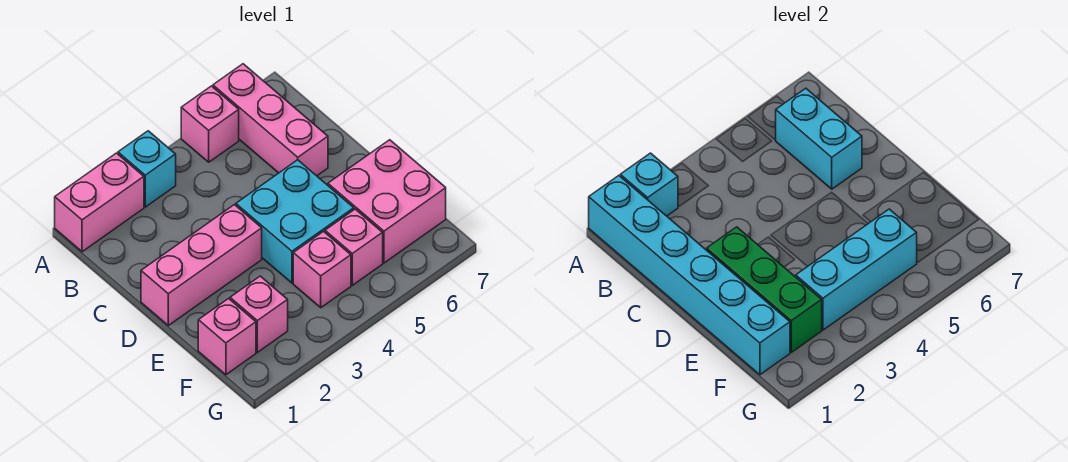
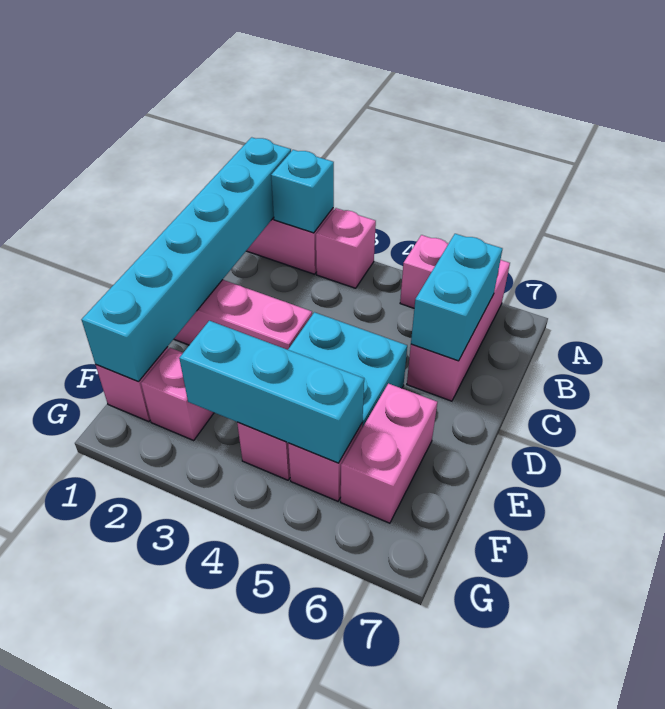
cyan 1x1 brick [118,131,176,207] -> pink 1x1 brick [316,208,376,288]
green 1x3 brick [707,227,822,352] -> none
pink 2x2 brick [328,140,446,263] -> pink 1x2 brick [341,384,437,523]

